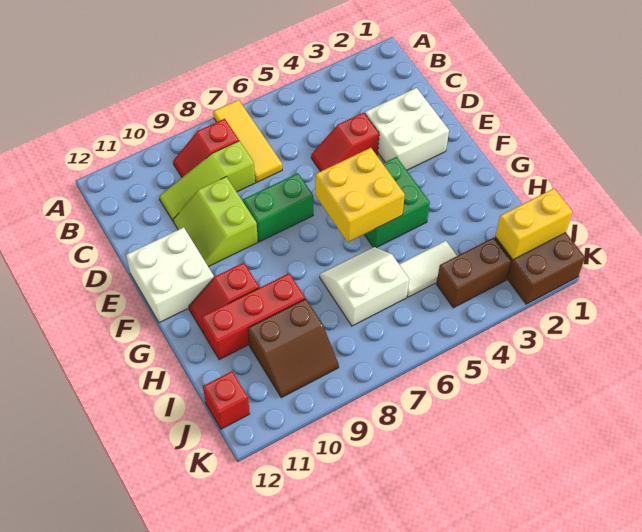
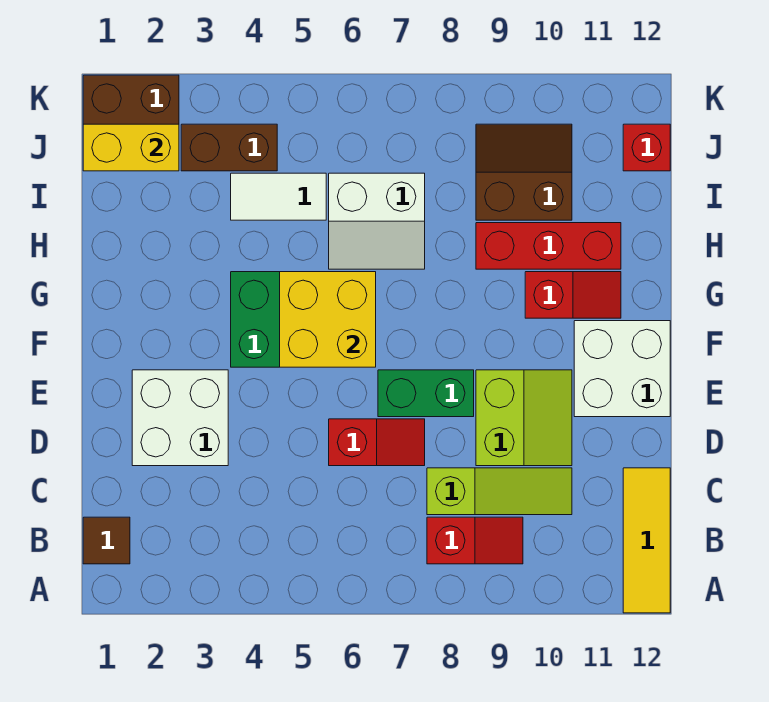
yellow 1x3 tile [213,100,282,182] -> yellow 1x3 tile moved to [623,468,670,613]
none -> brown 1x1 tile [83,517,130,564]
red 1x2 slope [311,112,379,171] -> red 1x2 slope moved to [329,419,425,466]

